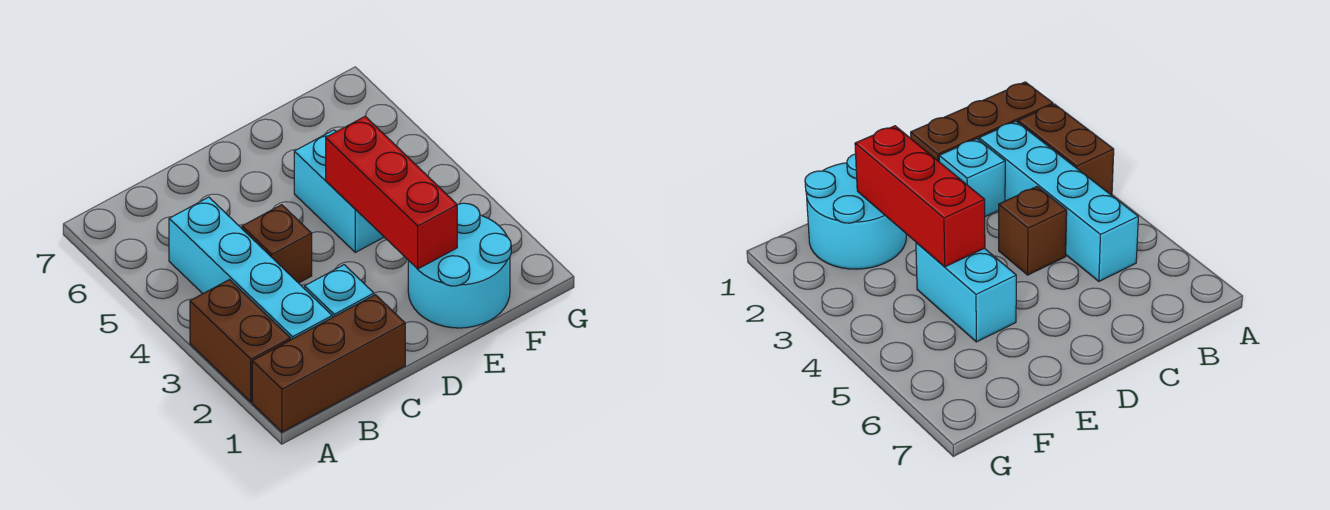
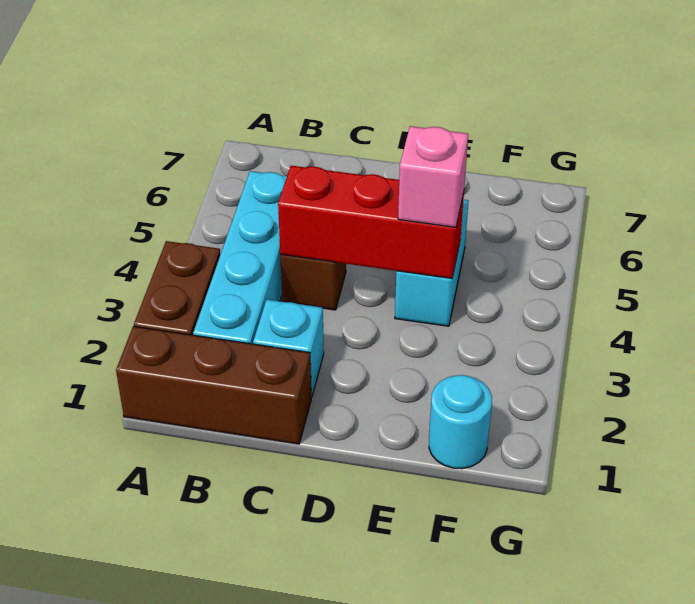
cyan 2x2 round brick [408,203,511,328] -> cyan 1x1 round brick [429,375,492,469]
red 1x3 brick [326,116,457,269] -> red 1x3 brick turned to [278,166,464,278]
none -> pink 1x1 brick [398,126,468,227]

